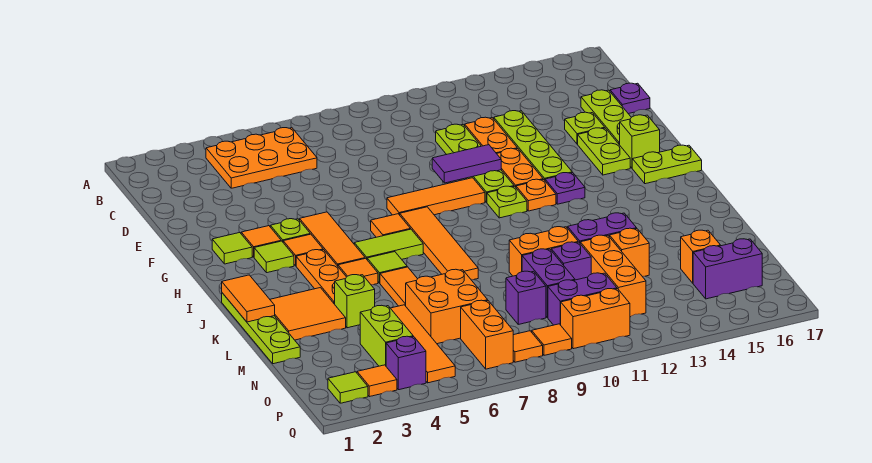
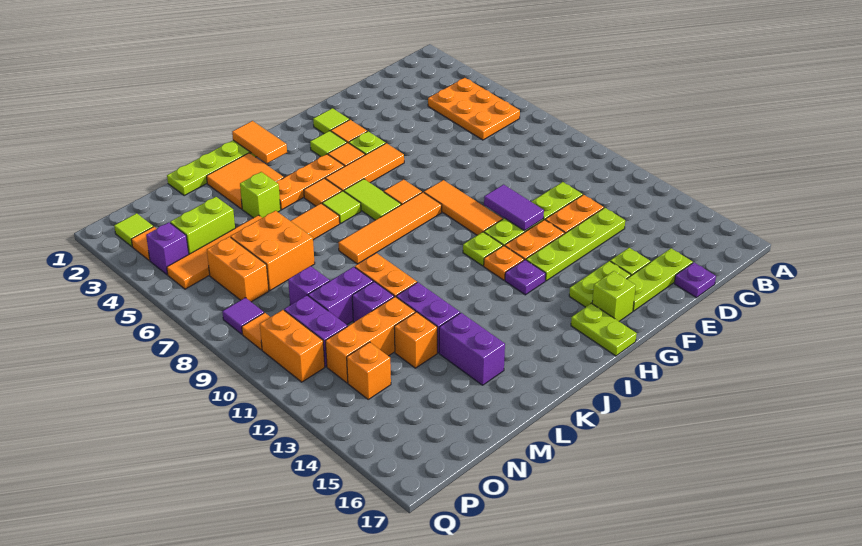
orange 1x2 tile [222,275,275,322] -> orange 1x2 tile turned to [232,121,287,163]
orange 1x1 brick [681,230,721,283] -> orange 1x1 brick moved to [347,342,391,399]
orange 1x2 brick [461,300,513,369] -> orange 1x2 brick turned to [207,237,269,302]
purple 1x2 brick [693,239,762,299] -> purple 1x2 brick moved to [439,313,505,385]
orange 1x1 tile [513,331,543,362] -> purple 1x1 tile [222,298,264,334]

